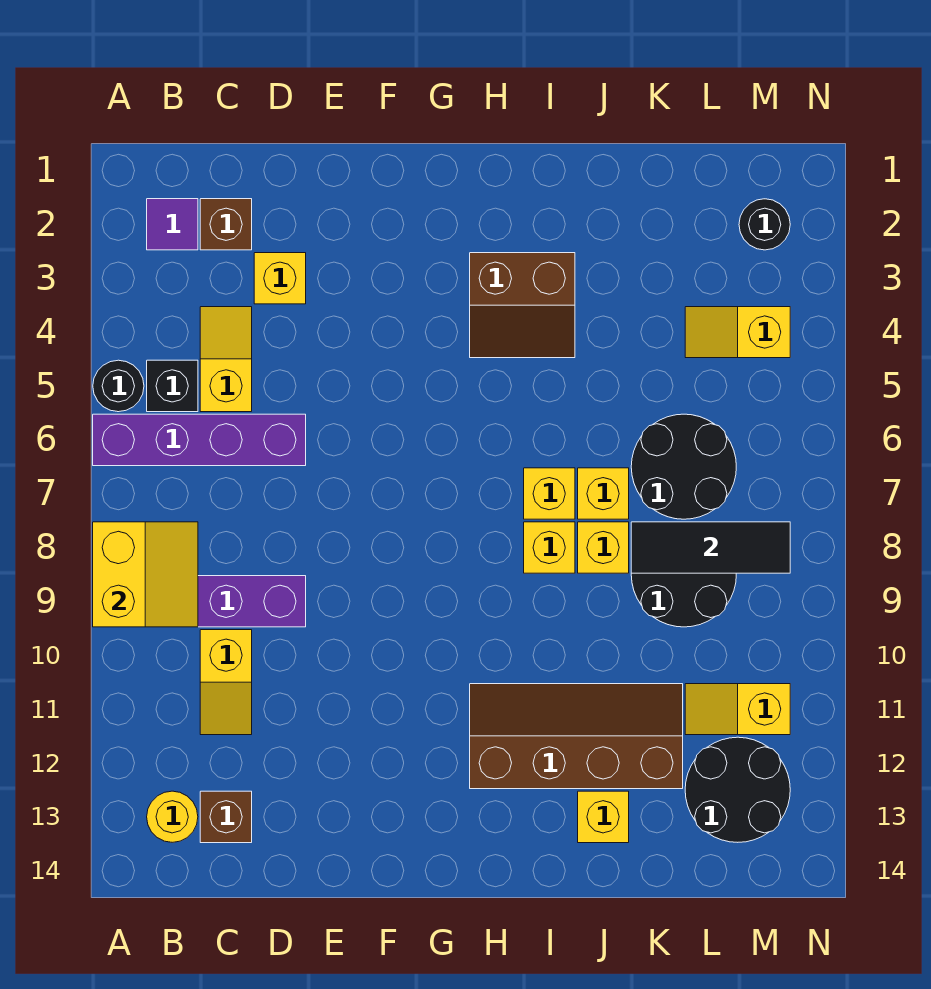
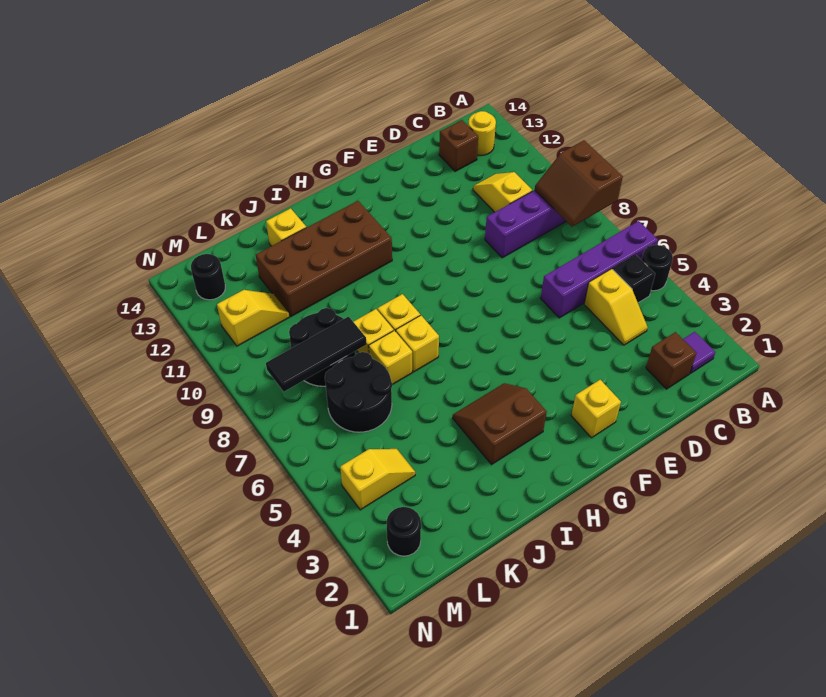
yellow 2x2 slope [93,522,198,627] -> brown 2x2 slope [535,140,623,227]
yellow 1x1 brick [254,253,306,304] -> yellow 1x1 brick moved to [571,380,621,438]
brown 2x4 slope [470,684,683,789] -> brown 2x4 brick [256,201,392,316]
black 2x2 round brick [685,737,790,842] -> black 1x1 round brick [191,254,225,300]

